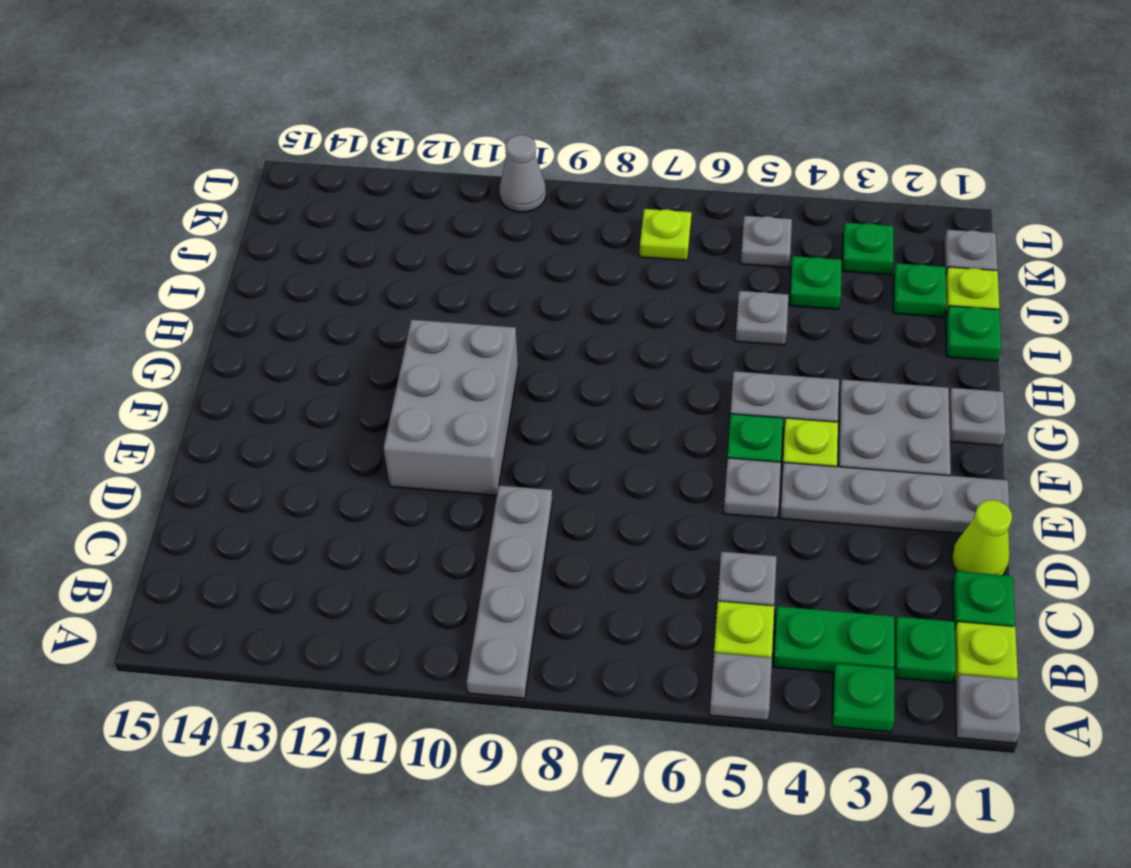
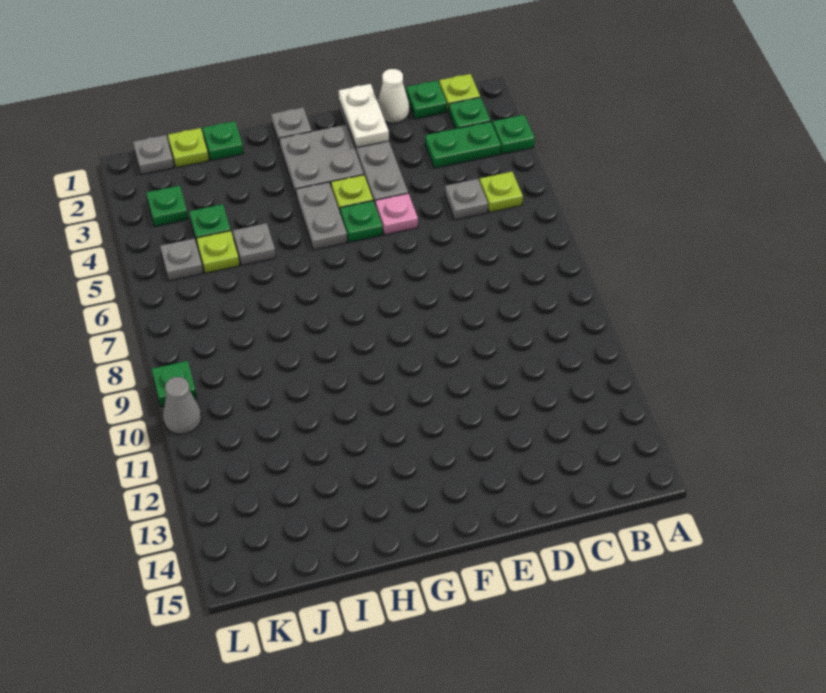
grey 1x1 plate [955,675,1021,743] -> none
grey 1x1 plate [710,653,772,720] -> none
grey 1x4 plate [467,486,552,698] -> none
green 1x2 plate [773,606,894,673] -> green 1x2 plate turned to [425,122,501,168]
lime 1x1 cone [952,500,1012,575] -> white 1x1 cone [378,69,410,123]
none -> white 1x2 plate [339,84,389,147]
grey 1x1 plate [723,458,781,518] -> pink 1x1 plate [375,194,418,235]
grey 2x3 brick [384,320,518,495] -> none
green 1x1 plate [893,263,946,317] -> green 1x1 plate moved to [151,361,197,407]
lime 1x1 plate [640,209,691,260] -> lime 1x1 plate moved to [196,231,240,273]

